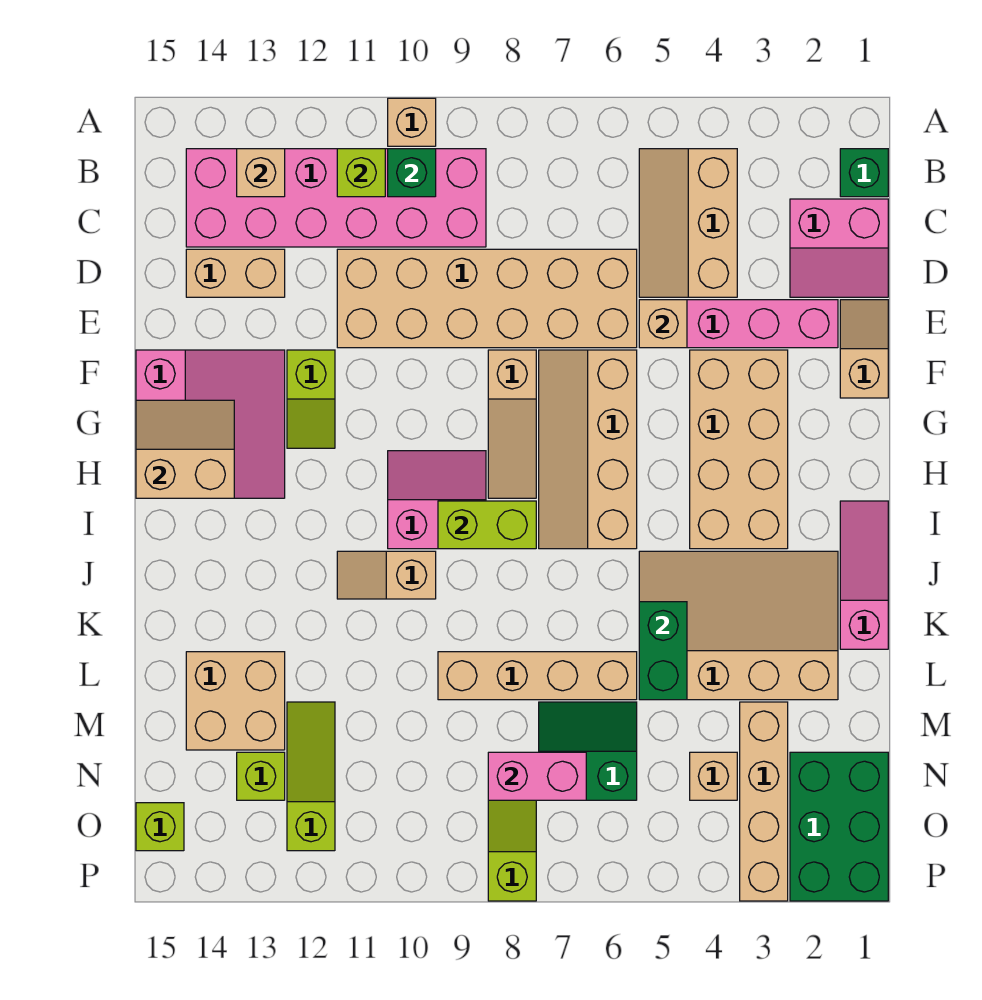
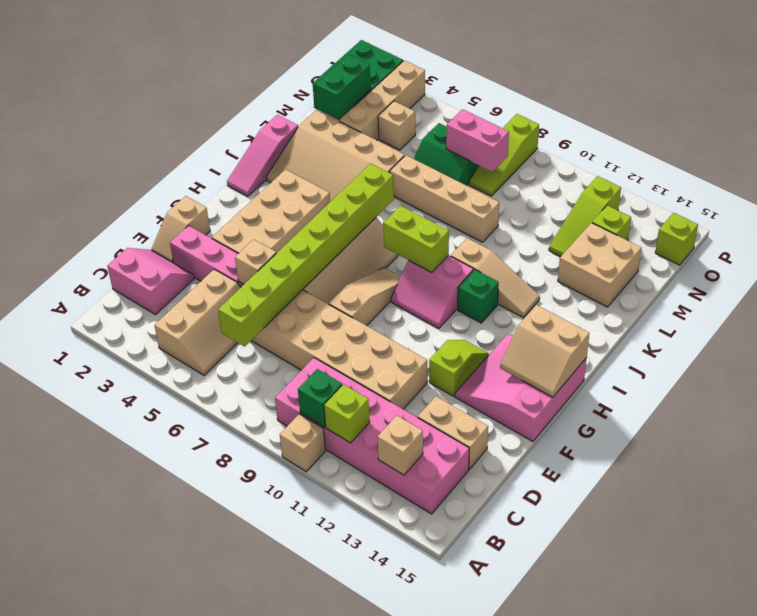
green 1x1 brick [840,149,888,197] -> green 1x1 brick moved to [458,269,499,323]
none -> lime 1x8 brick [218,164,394,346]
tan 1x2 slope [337,551,436,599] -> tan 1x3 slope [451,238,540,318]
green 1x2 brick [639,602,687,700] -> green 1x2 brick moved to [315,55,371,119]

